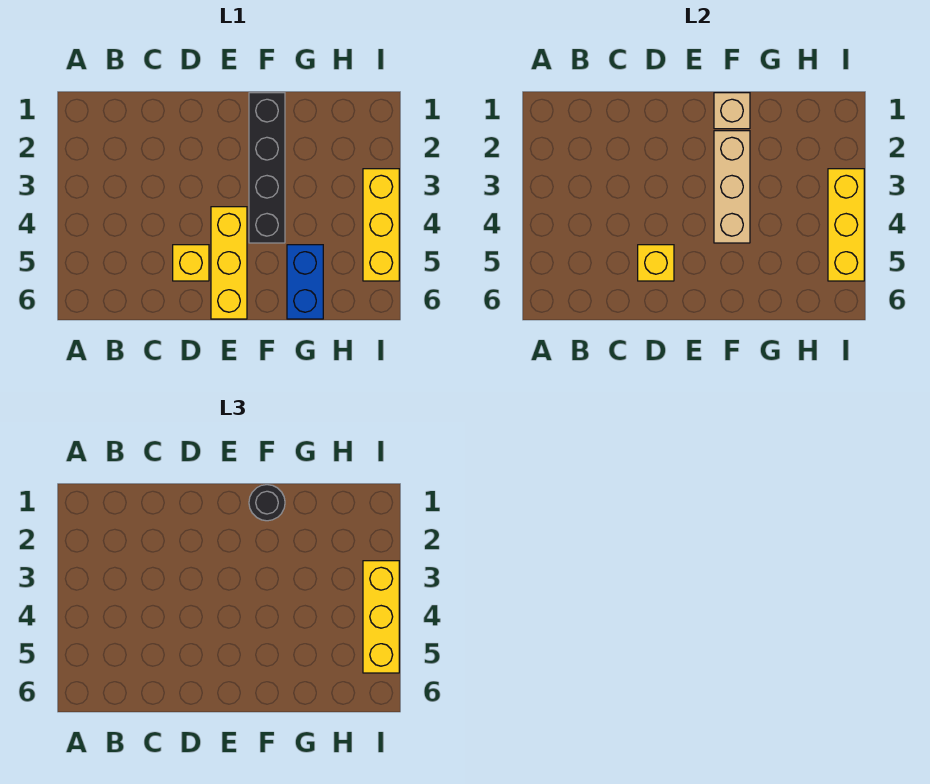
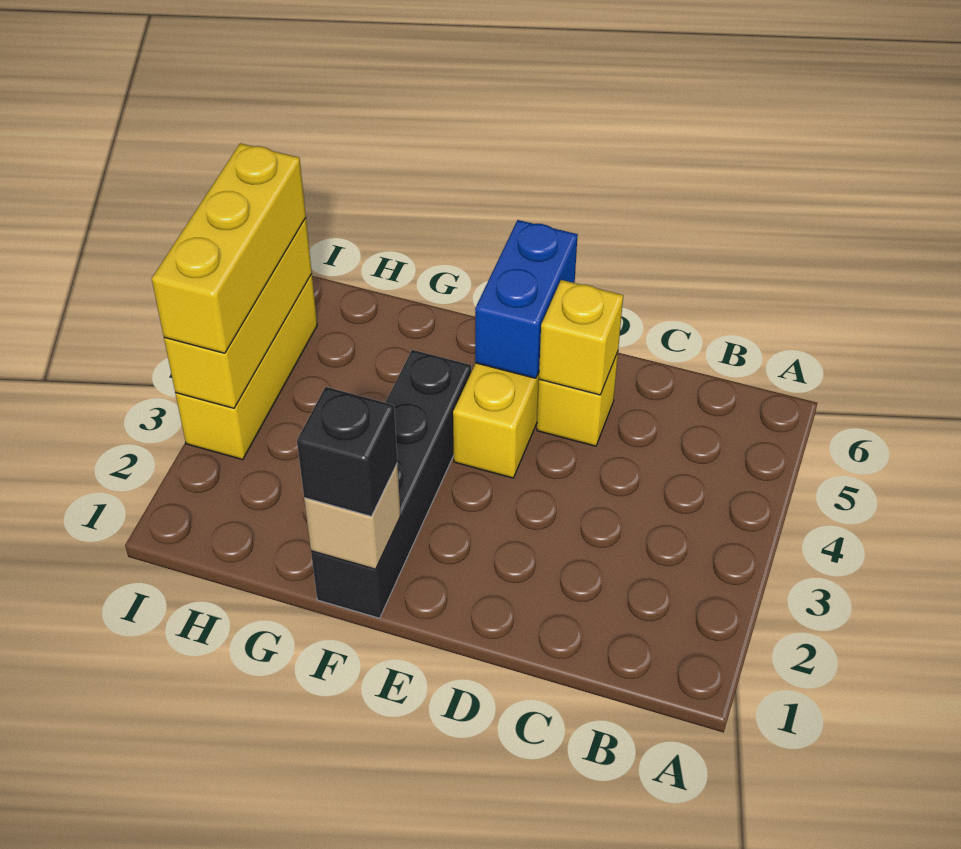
black 1x1 round brick [249,485,285,521] -> black 1x1 brick [297,387,397,516]
tan 1x3 brick [714,131,750,243] -> none
blue 1x2 brick [287,245,323,319] -> blue 1x2 brick moved to [475,220,578,378]

